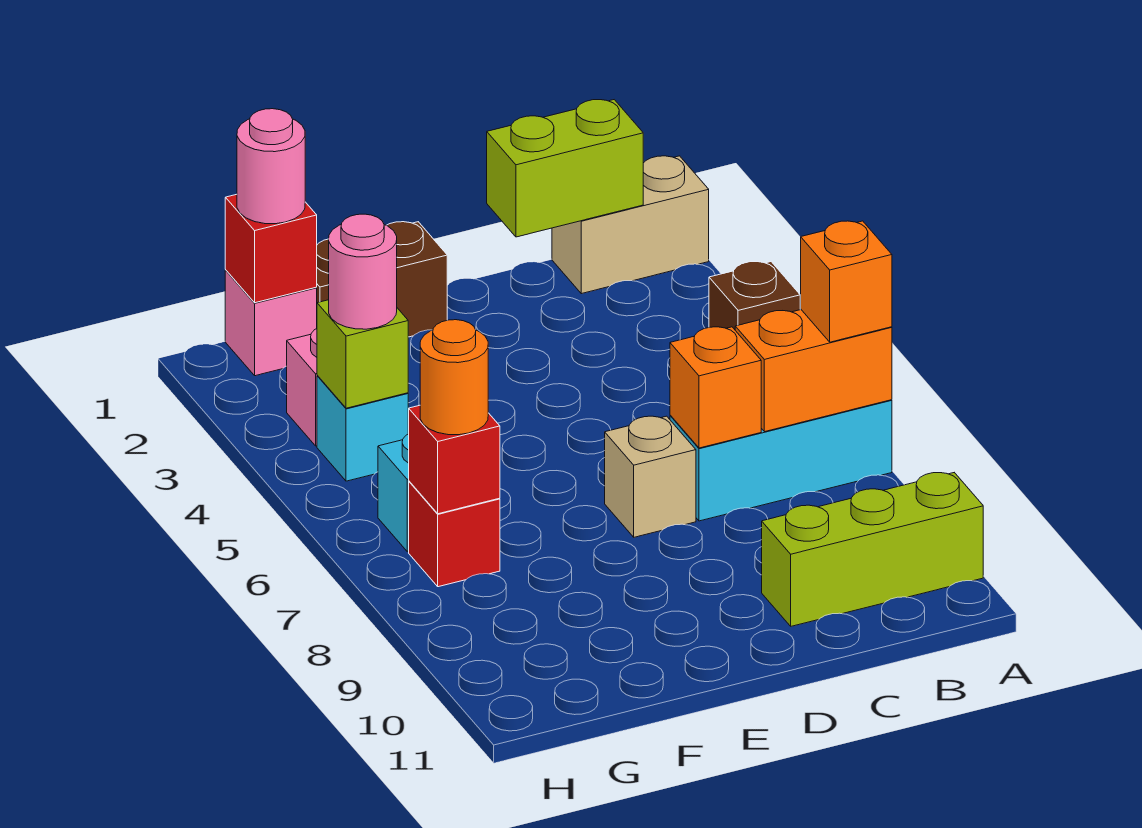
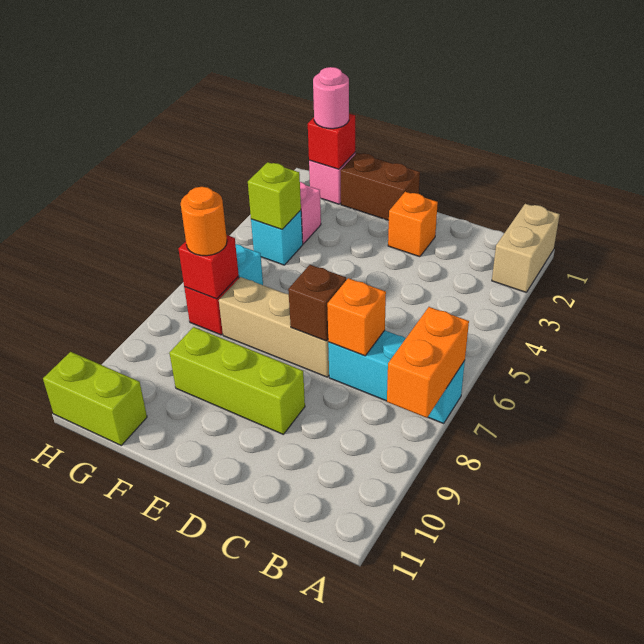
tan 1x2 brick [552,156,709,294] -> tan 1x2 brick turned to [492,204,560,292]
brown 1x1 brick [709,262,800,330] -> brown 1x1 brick moved to [288,265,346,341]
orange 1x2 brick [735,310,892,432] -> orange 1x2 brick turned to [387,307,469,418]
orange 1x1 brick [801,221,892,342] -> orange 1x1 brick moved to [388,192,438,257]
lime 1x3 brick [762,473,983,626] -> lime 1x3 brick moved to [170,327,305,434]
lime 1x2 brick [487,100,643,237] -> lime 1x2 brick moved to [43,352,147,445]
tan 1x1 brick [605,416,696,537] -> tan 1x3 brick [219,277,329,377]
pink 1x1 round brick [329,214,397,329] -> none

